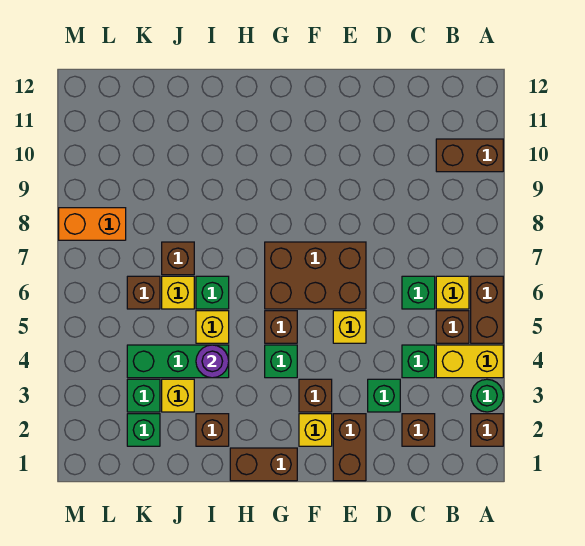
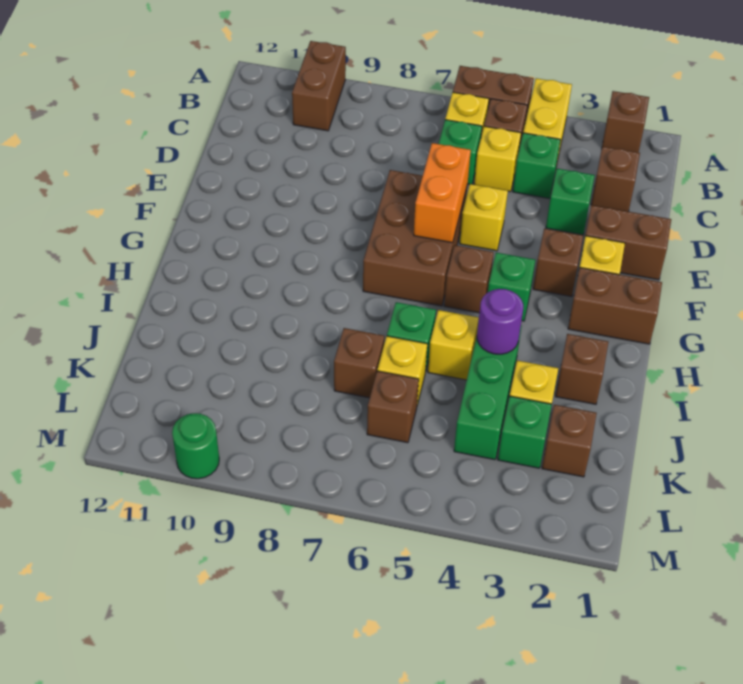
green 1x1 round brick [471,379,503,412] -> green 1x1 round brick moved to [172,413,219,479]
none -> yellow 1x1 brick [474,126,521,192]
brown 1x2 brick [230,448,297,481] -> brown 1x2 brick turned to [568,267,662,344]
green 1x1 brick [127,414,160,446] -> brown 1x1 brick [542,405,597,477]
orange 1x2 brick [59,208,126,240] -> orange 1x2 brick moved to [414,143,471,243]

